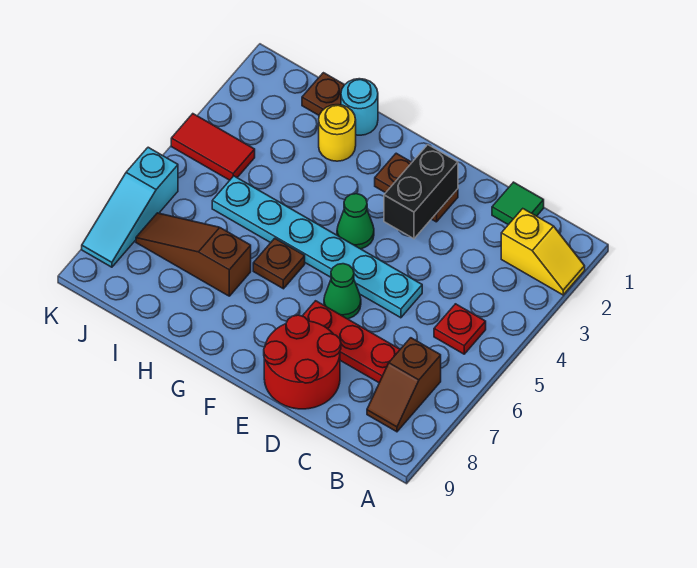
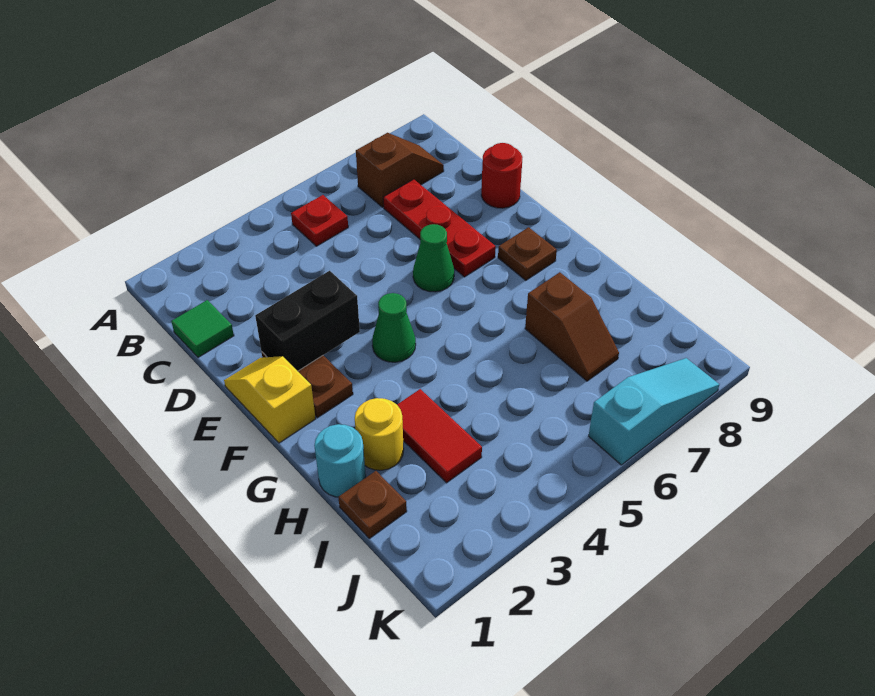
yellow 1x2 slope [501,209,585,295] -> yellow 1x2 slope moved to [224,356,316,443]
cyan 1x6 plate [212,176,422,318] -> none
red 2x2 round brick [264,315,341,409] -> red 1x1 round brick [481,143,523,208]
brown 1x1 plate [253,238,305,289] -> brown 1x1 plate moved to [498,227,557,280]
brown 1x3 slope [136,213,251,296] -> brown 1x2 slope [525,272,619,381]
red 1x2 tile [171,114,255,180] -> red 1x2 tile moved to [397,389,482,483]

